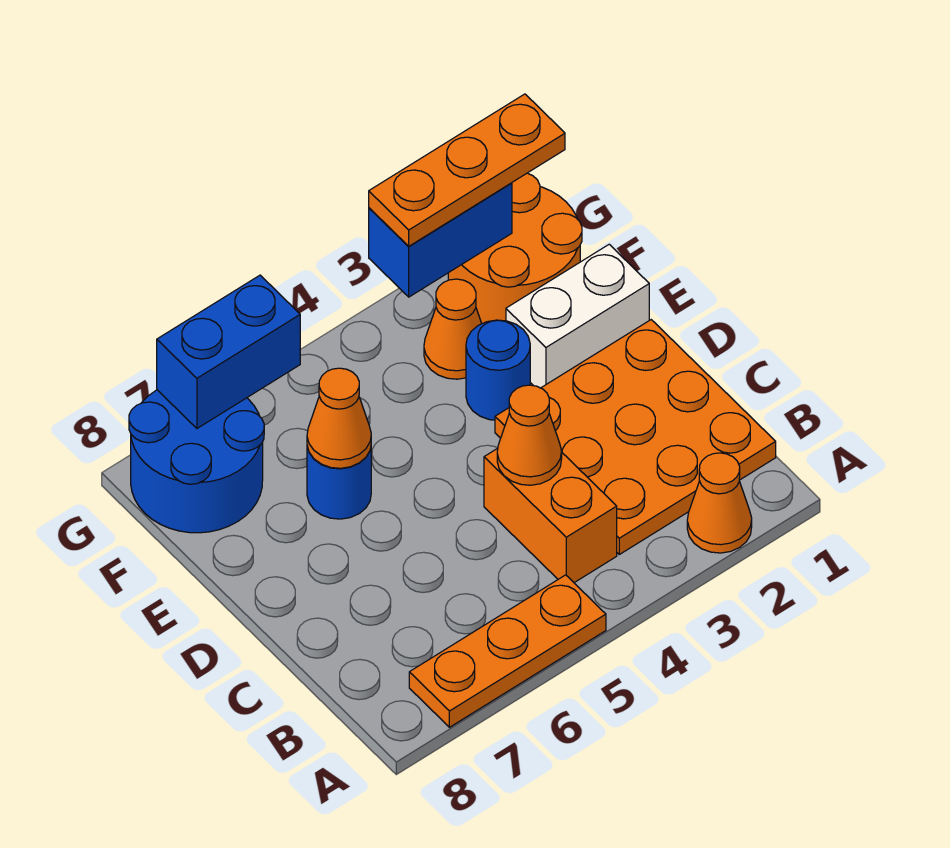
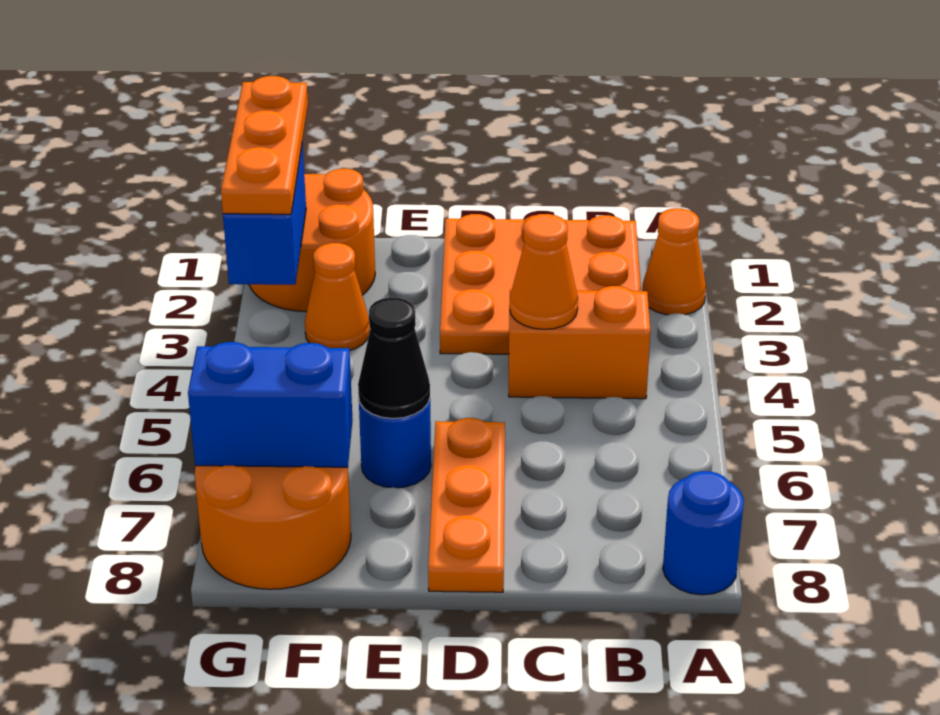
orange 1x3 plate [409,575,606,727] -> orange 1x3 plate moved to [428,418,505,592]
white 1x2 brick [506,244,649,388] -> none
blue 1x1 round brick [466,320,530,420] -> blue 1x1 round brick moved to [663,471,744,595]
orange 1x1 cone [307,368,371,468] -> black 1x1 cone [358,297,430,419]
blue 2x2 round brick [129,390,264,533] -> orange 2x2 round brick [195,466,351,589]
blue 1x2 brick [157,275,300,428] -> blue 1x2 brick turned to [188,342,353,467]

